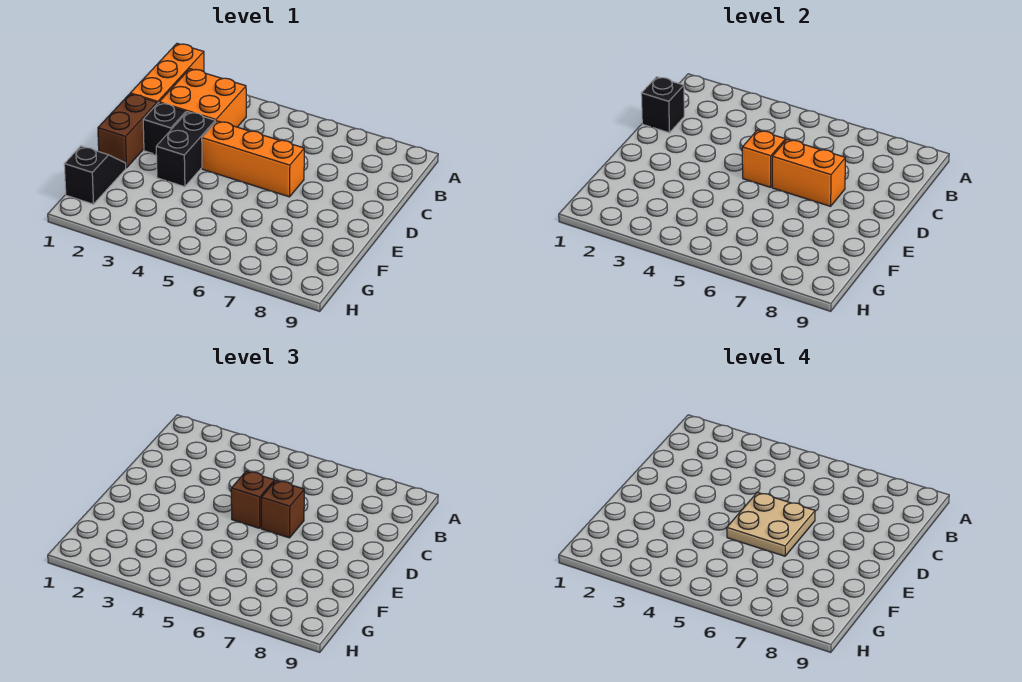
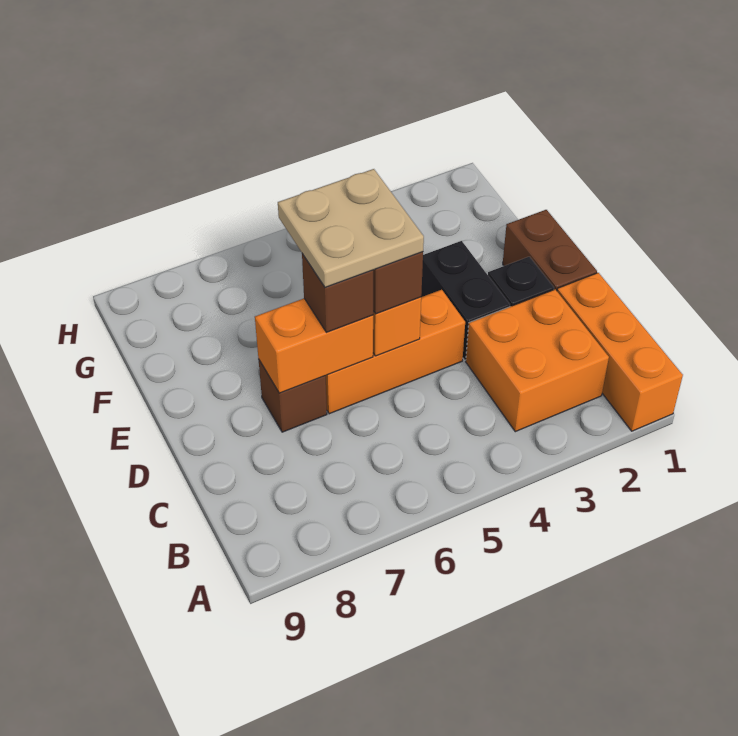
black 1x1 brick [641,77,684,133] -> none
none -> brown 1x1 brick [258,359,327,432]
black 1x2 slope [64,146,126,204] -> none

